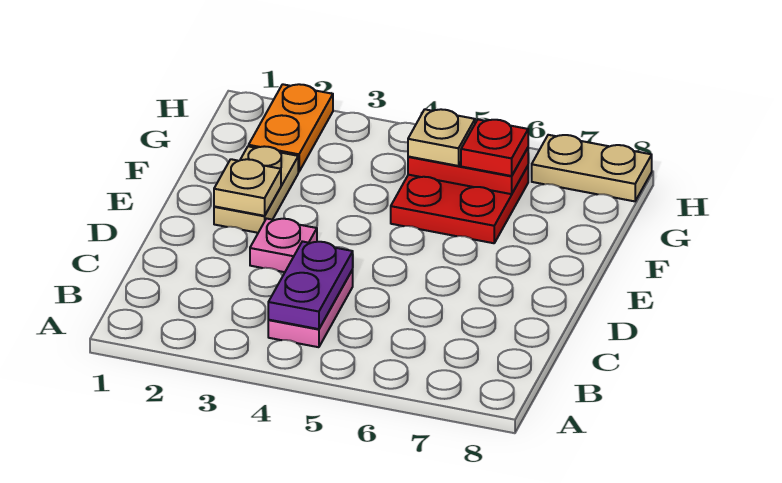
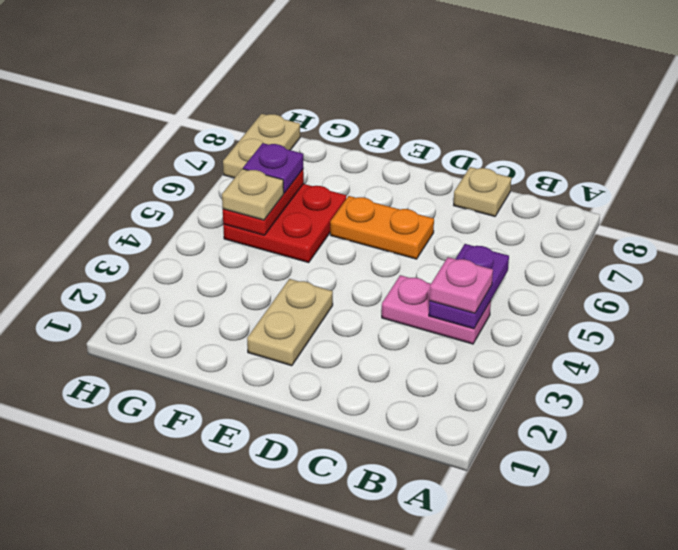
purple 1x2 plate [268,241,353,329] -> purple 1x2 plate turned to [429,244,509,329]
pink 1x1 plate [250,219,317,272] -> pink 1x1 plate moved to [429,257,493,313]
tan 1x2 plate [214,146,298,233] -> tan 1x2 plate turned to [247,279,333,366]
tan 1x1 plate [214,159,281,216] -> tan 1x1 plate moved to [454,167,511,216]
orange 1x2 plate [249,84,333,172] -> orange 1x2 plate moved to [330,196,434,259]
red 1x1 plate [461,120,528,176] -> purple 1x1 plate [243,143,303,193]

